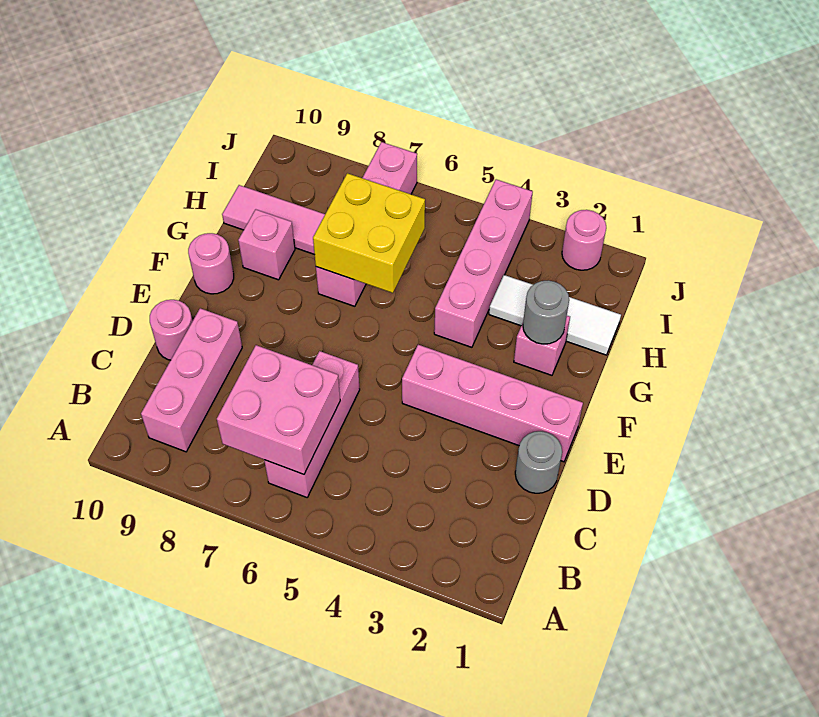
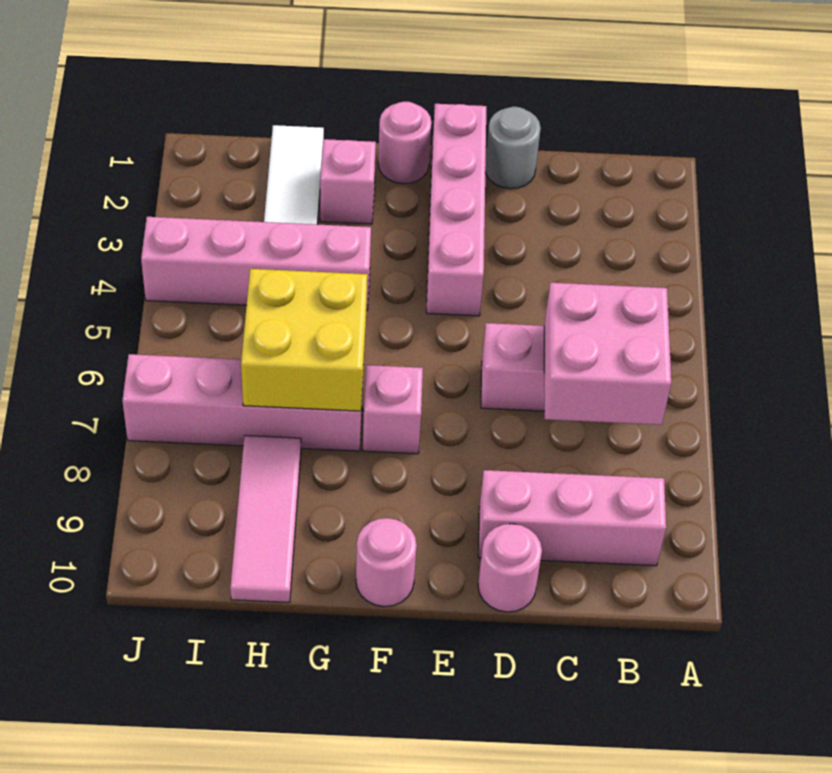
grey 1x1 round brick [523,280,569,344] -> none
pink 1x1 brick [238,209,295,280] -> pink 1x1 brick moved to [363,365,423,454]
pink 1x1 round brick [562,210,606,270] -> pink 1x1 round brick moved to [378,102,432,184]

